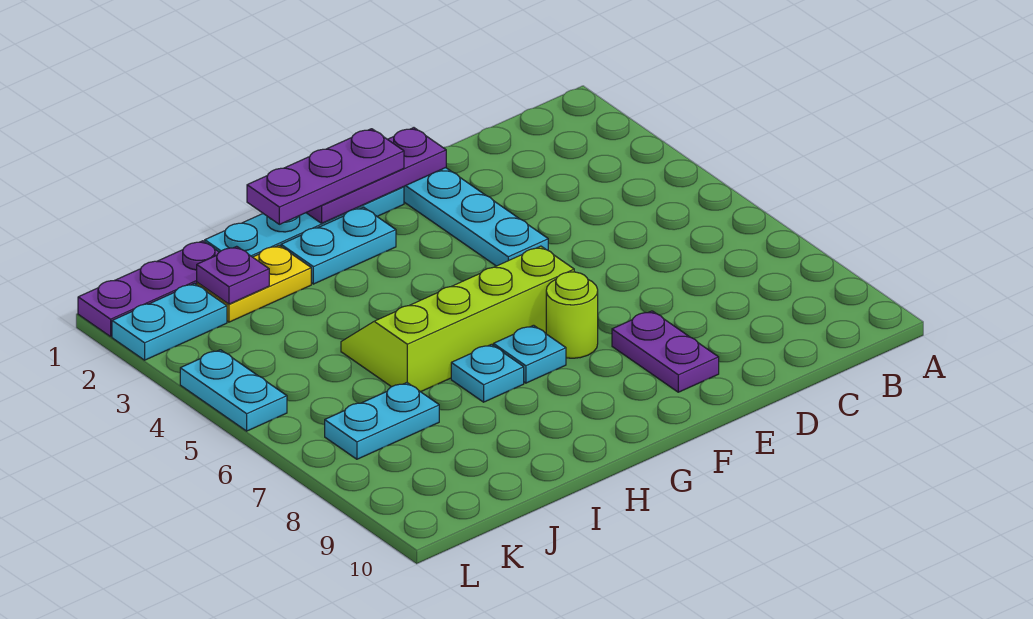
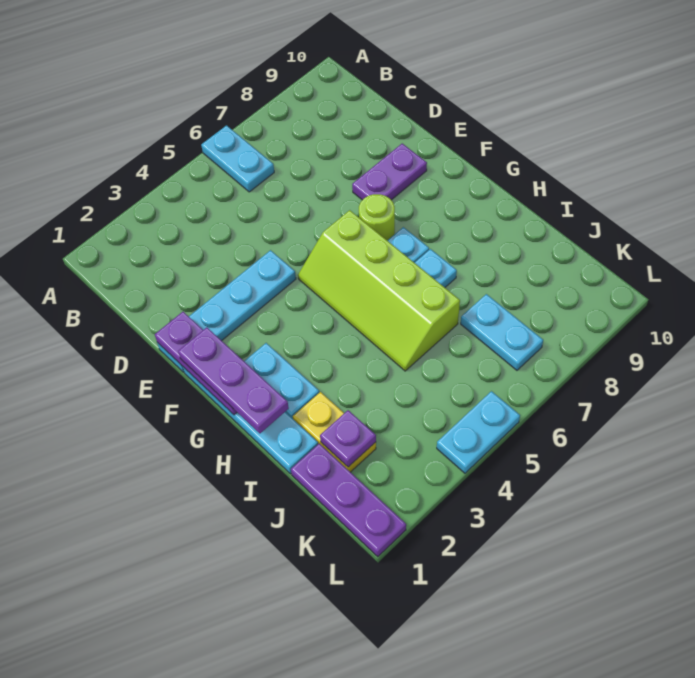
cyan 1x2 plate [112,283,227,360] -> cyan 1x2 plate moved to [201,126,274,192]

